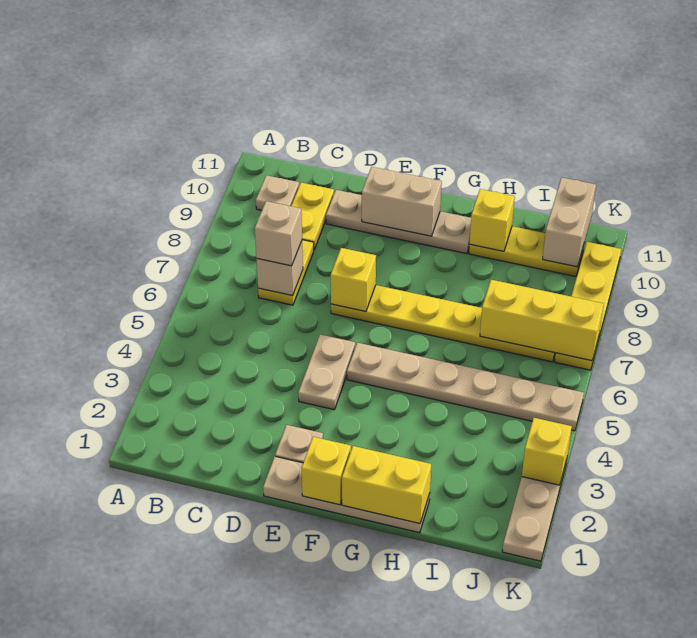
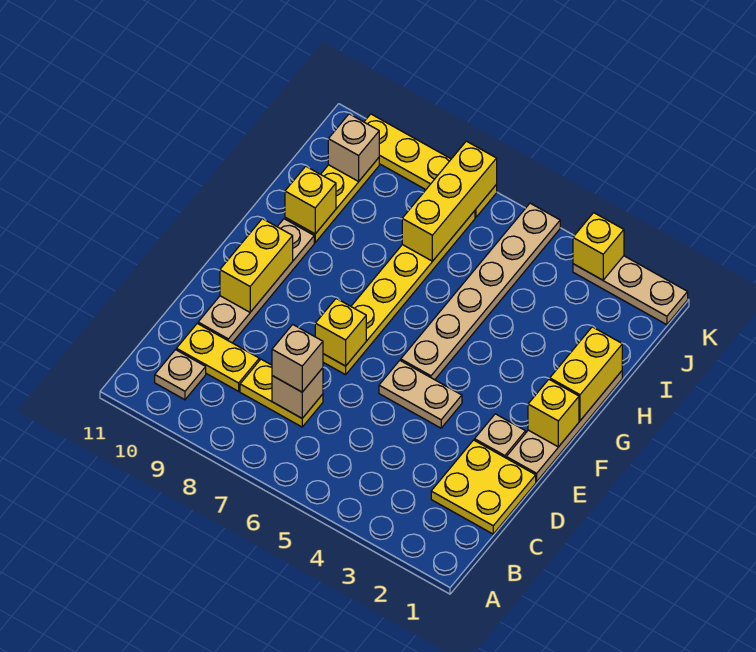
none -> yellow 2x2 plate [431,440,536,534]
tan 1x2 brick [362,167,442,236] -> yellow 1x2 brick [220,219,293,312]
tan 1x2 brick [543,177,596,267] -> tan 1x1 brick [328,114,379,181]

